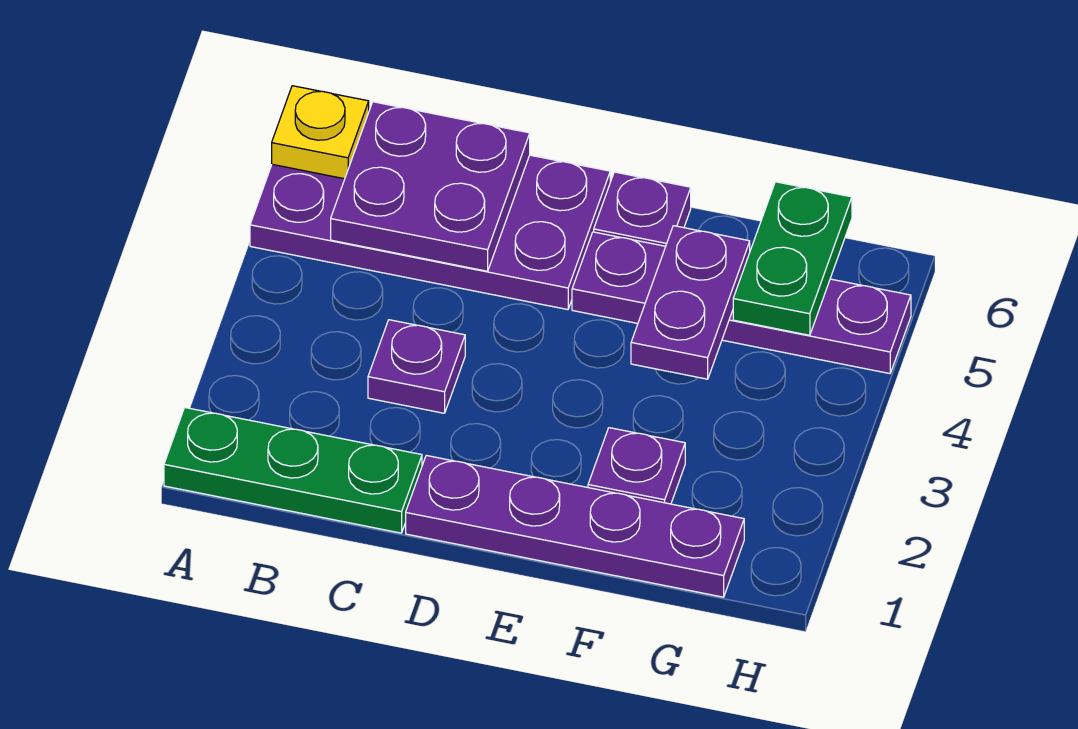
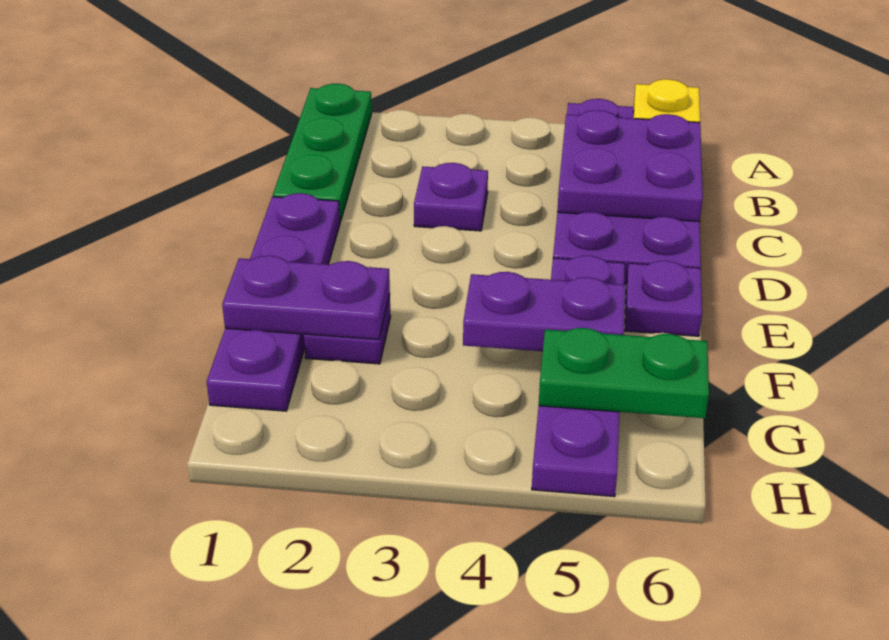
none -> purple 1x2 plate [222,256,390,339]

